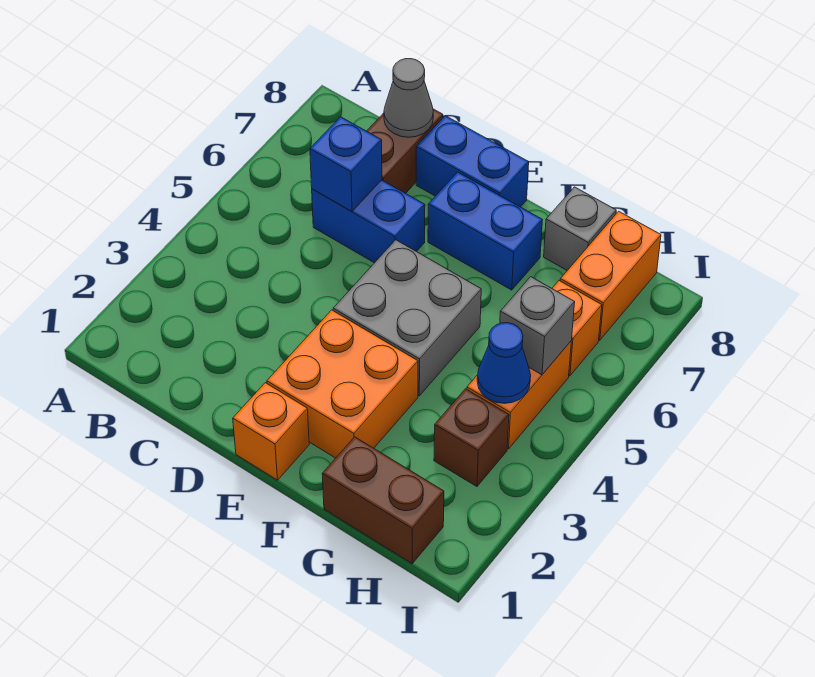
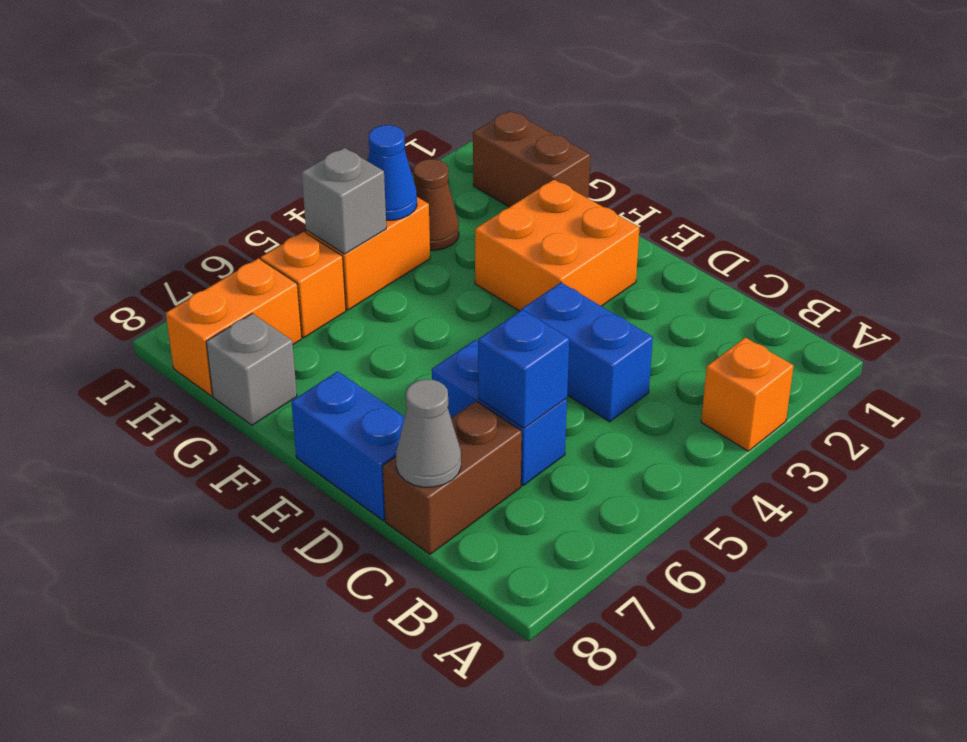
orange 1x1 brick [233,383,309,480] -> orange 1x1 brick moved to [701,337,794,451]
grey 2x2 brick [333,240,481,396] -> none
blue 1x2 brick [428,172,542,290] -> blue 1x2 brick moved to [521,283,653,422]
brown 1x1 brick [434,389,509,486] -> brown 1x1 cone [414,159,459,250]

